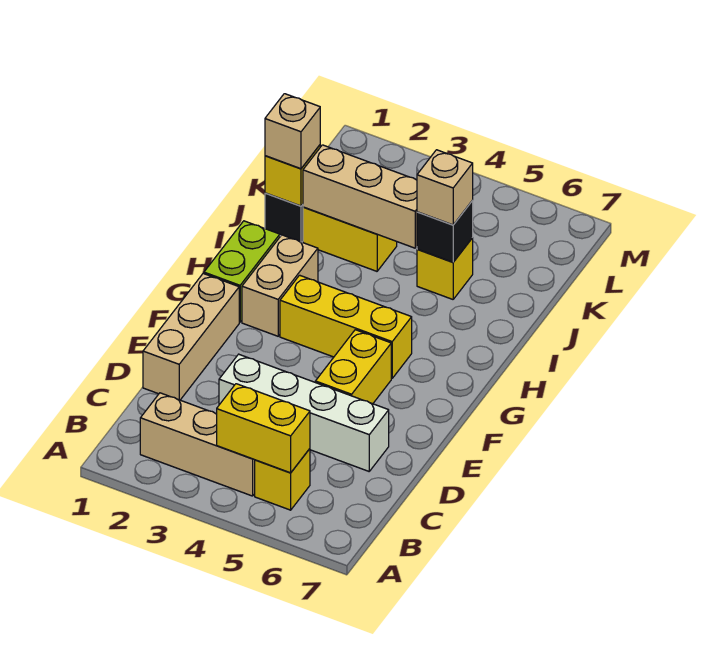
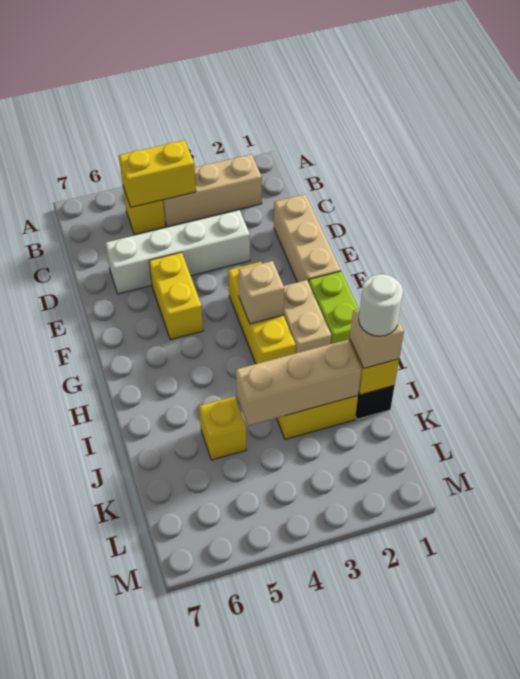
yellow 1x3 brick [280,275,412,378] -> yellow 1x3 brick turned to [228,262,296,364]
none -> white 1x1 round brick [359,274,403,336]
black 1x1 brick [417,201,473,262] -> none
tan 1x1 brick [417,150,473,225] -> tan 1x1 brick moved to [238,261,284,324]

